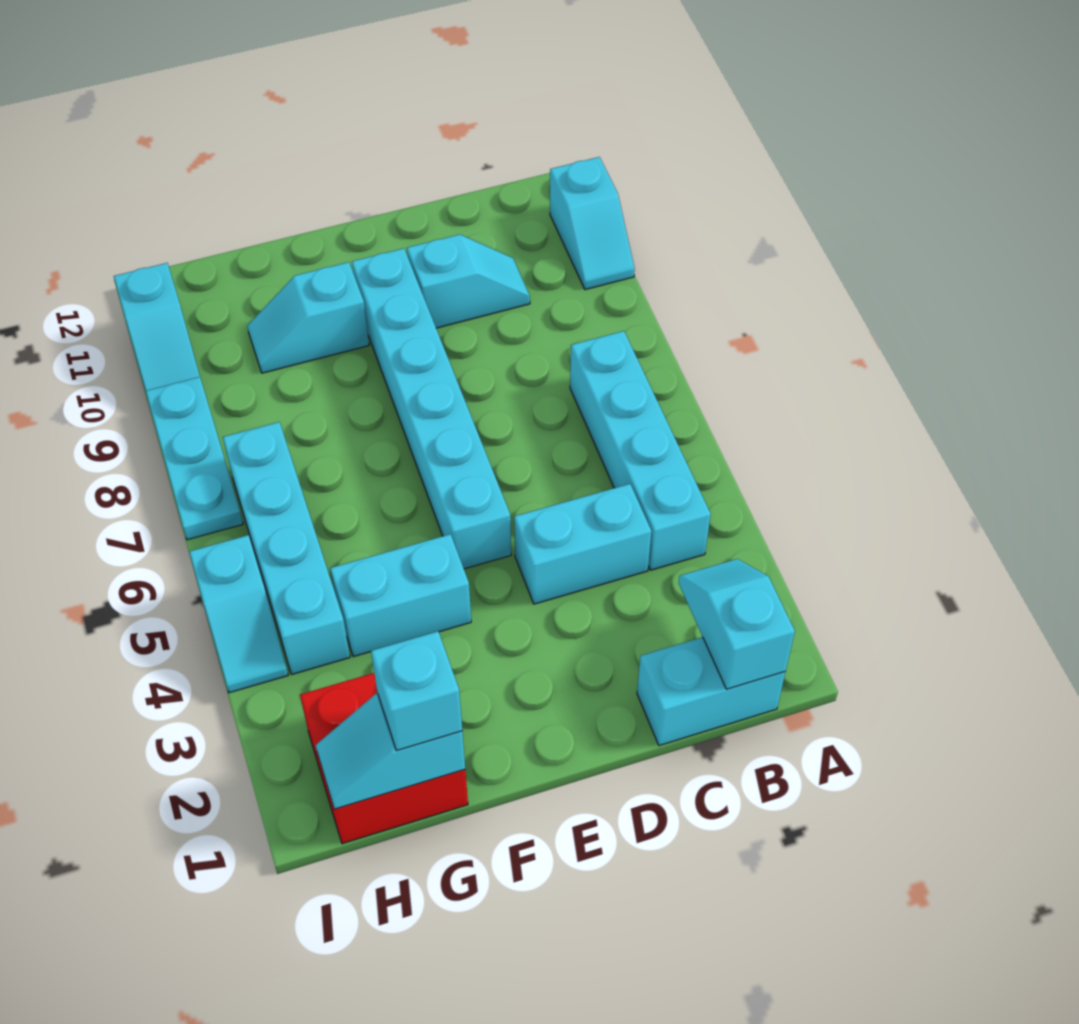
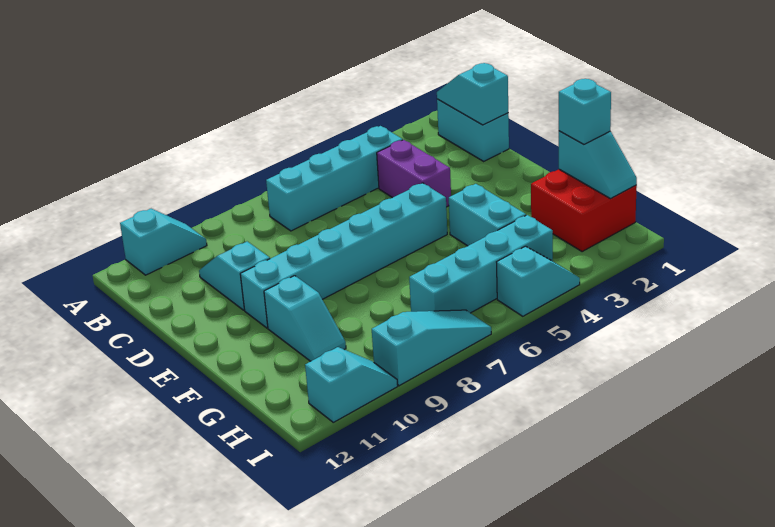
cyan 1x2 slope [679,559,795,689] -> cyan 1x2 slope turned to [437,63,508,125]
cyan 1x2 brick [514,484,651,604] -> purple 1x2 brick [377,140,451,207]
cyan 1x3 plate [146,377,243,540] -> cyan 1x3 slope [372,310,491,386]

